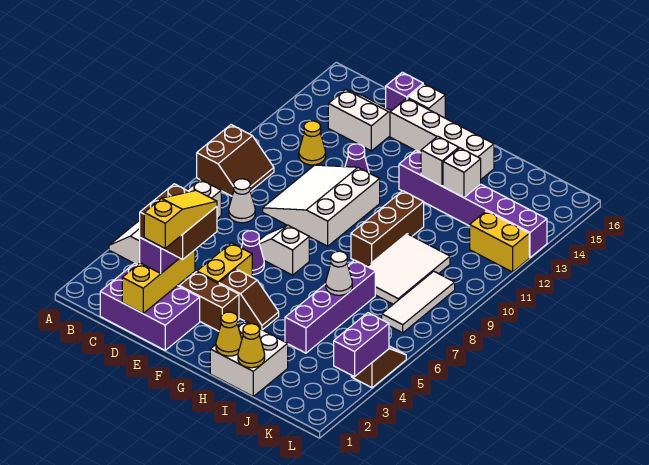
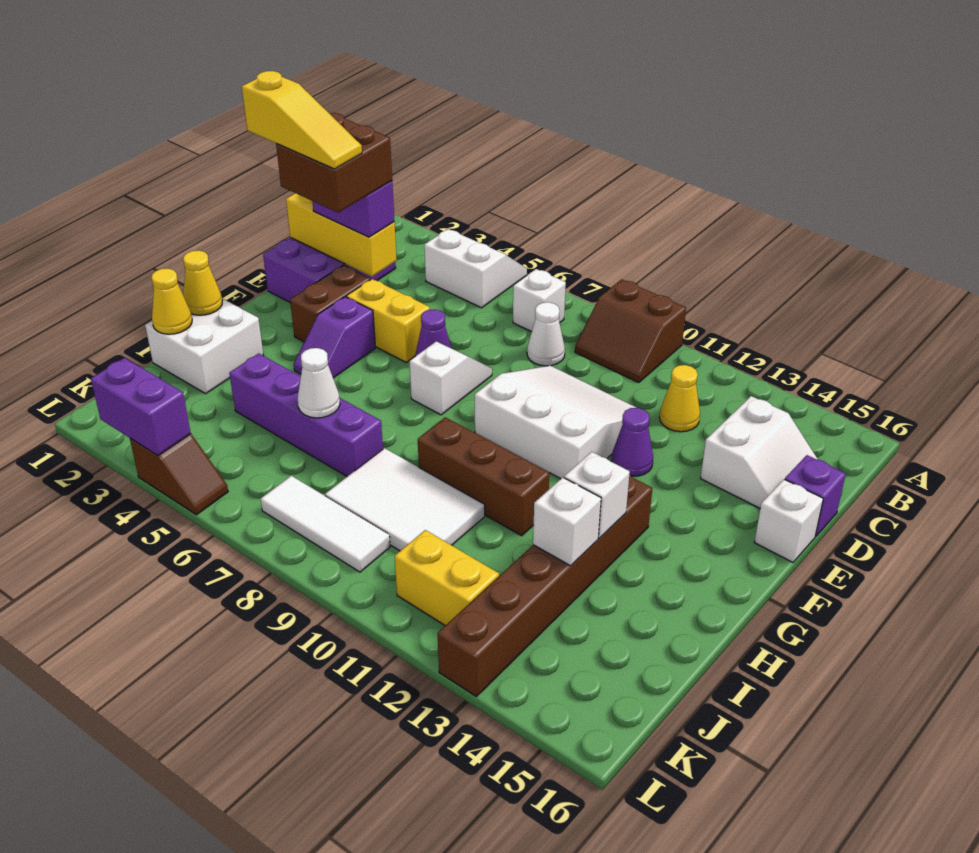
white 1x4 brick [390,98,494,179] -> none
brown 1x2 slope [219,269,279,330] -> purple 1x2 slope [294,297,375,378]
purple 1x6 brick [399,150,547,258] -> brown 1x6 brick [438,475,652,696]
yellow 1x2 brick [470,211,529,272] -> yellow 1x2 brick turned to [395,530,499,625]

